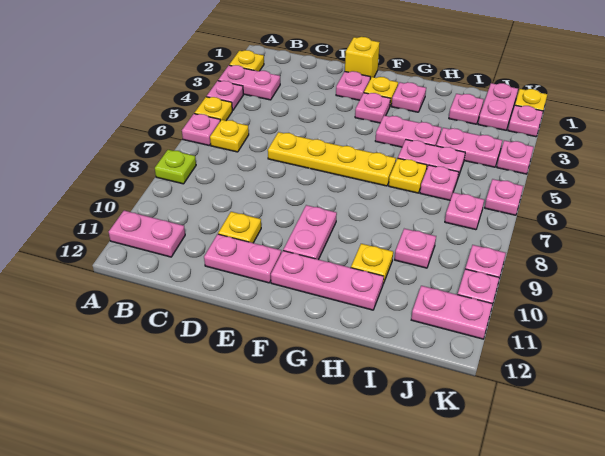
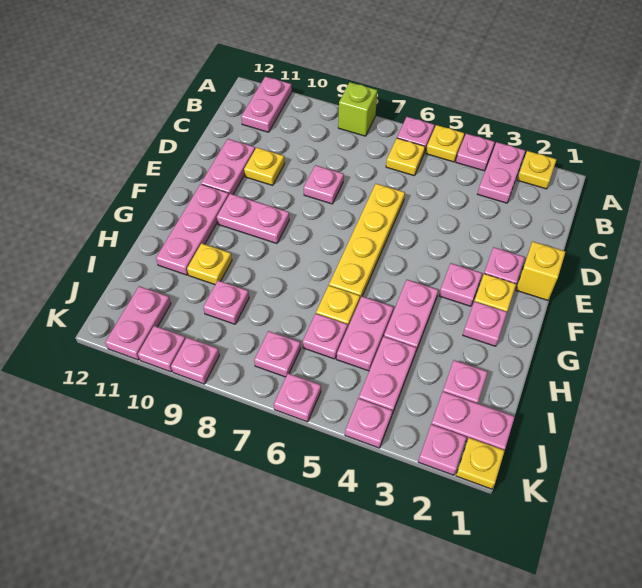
lime 1x1 plate [155,150,196,184] -> lime 1x1 brick [338,82,377,136]
none -> pink 1x1 plate [304,165,344,204]

